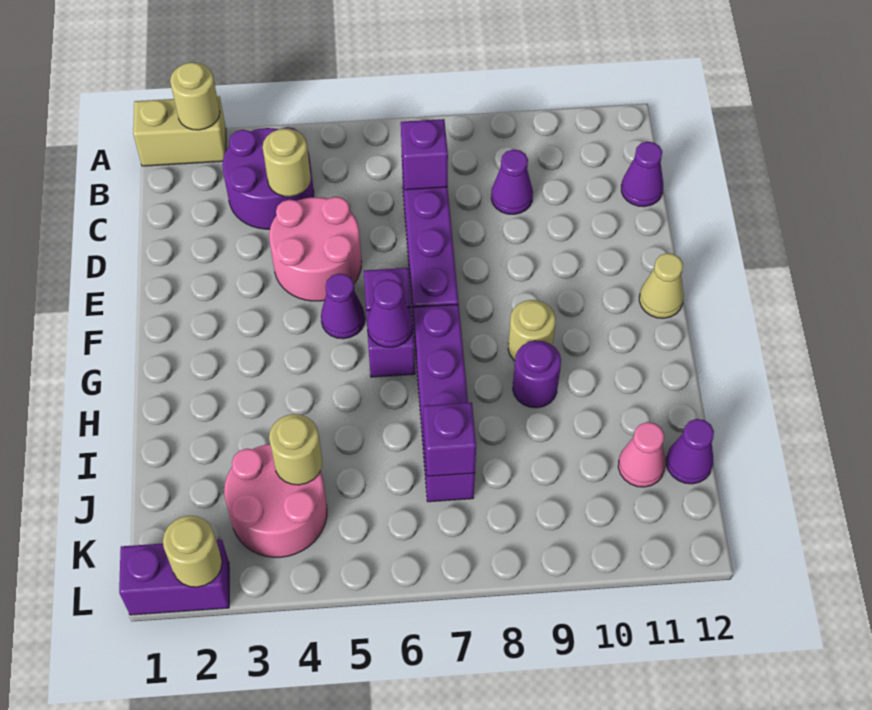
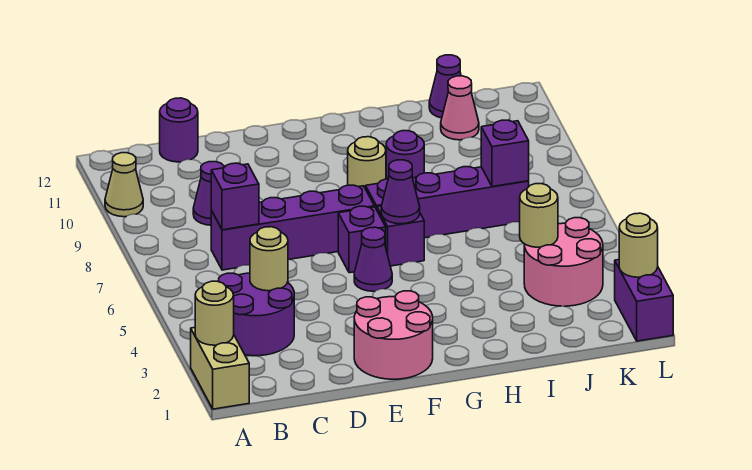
purple 1x1 cone [621,142,663,207] -> purple 1x1 round brick [160,98,198,162]
pink 2x2 round brick [269,197,362,301] -> pink 2x2 round brick moved to [354,291,433,379]
tan 1x1 cone [639,253,684,318] -> tan 1x1 cone moved to [105,153,143,217]

